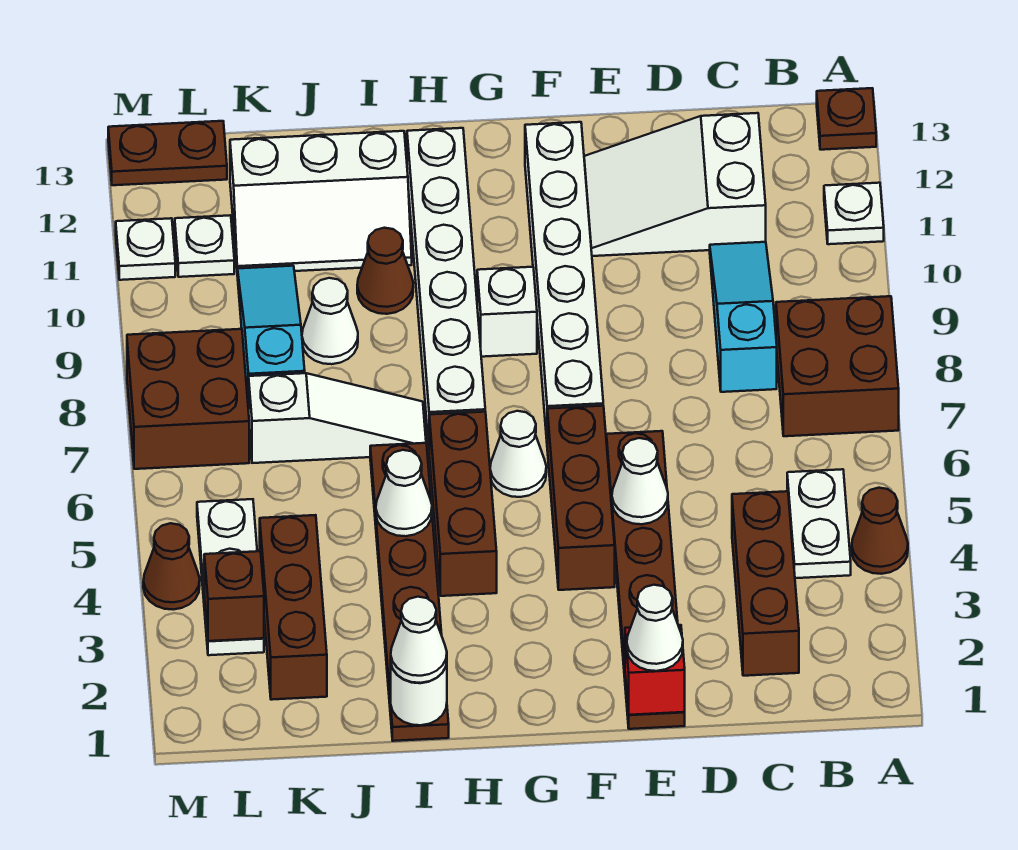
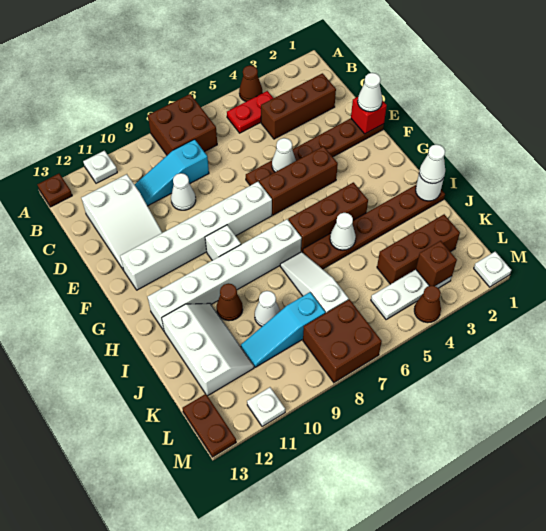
white 1x2 plate [787,469,851,578] -> red 1x2 plate [227,91,273,133]
white 1x1 cone [490,411,546,497] -> white 1x1 cone moved to [171,173,196,210]
white 1x1 plate [175,215,234,277] -> white 1x1 plate moved to [474,252,511,287]

